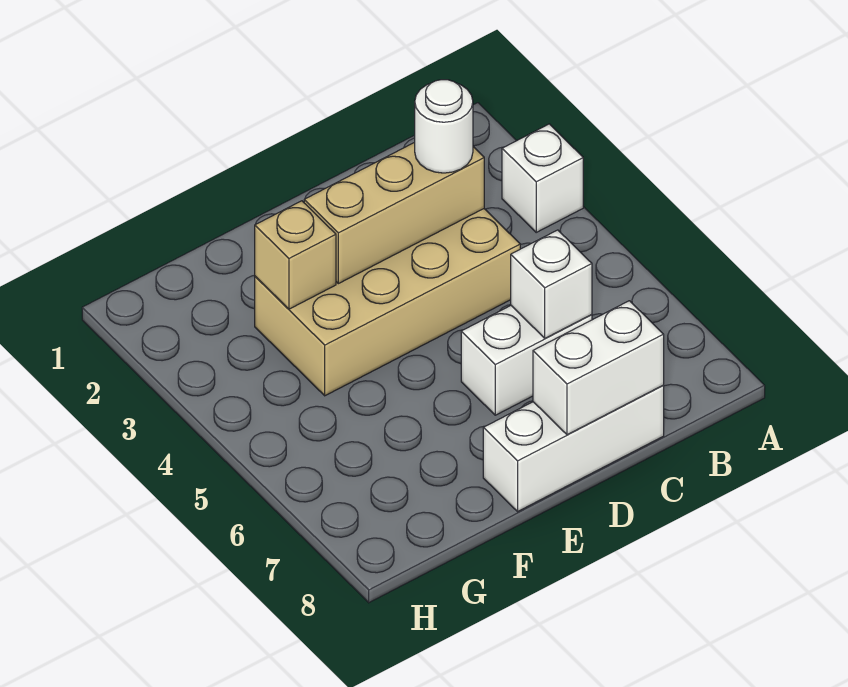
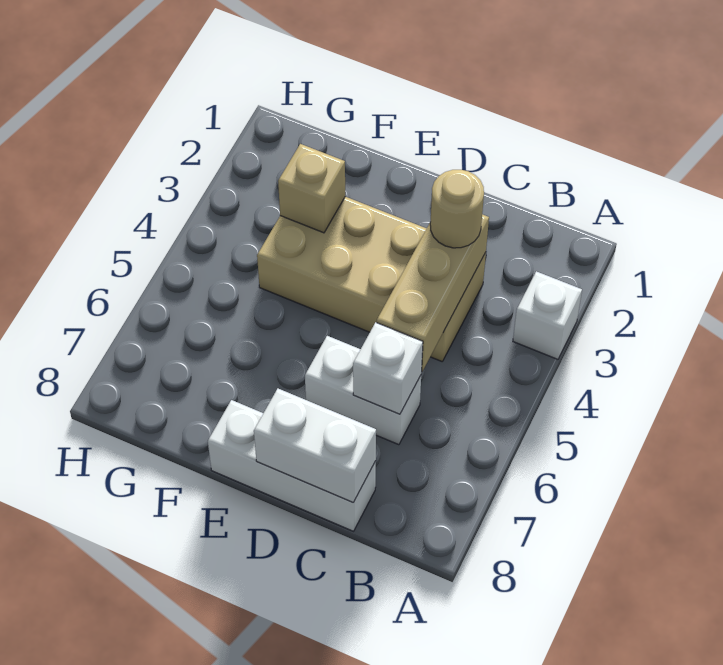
tan 1x3 brick [304,142,484,284] -> tan 1x3 brick turned to [377,214,489,371]
white 1x1 round brick [415,80,473,173] -> tan 1x1 round brick [430,170,484,248]

